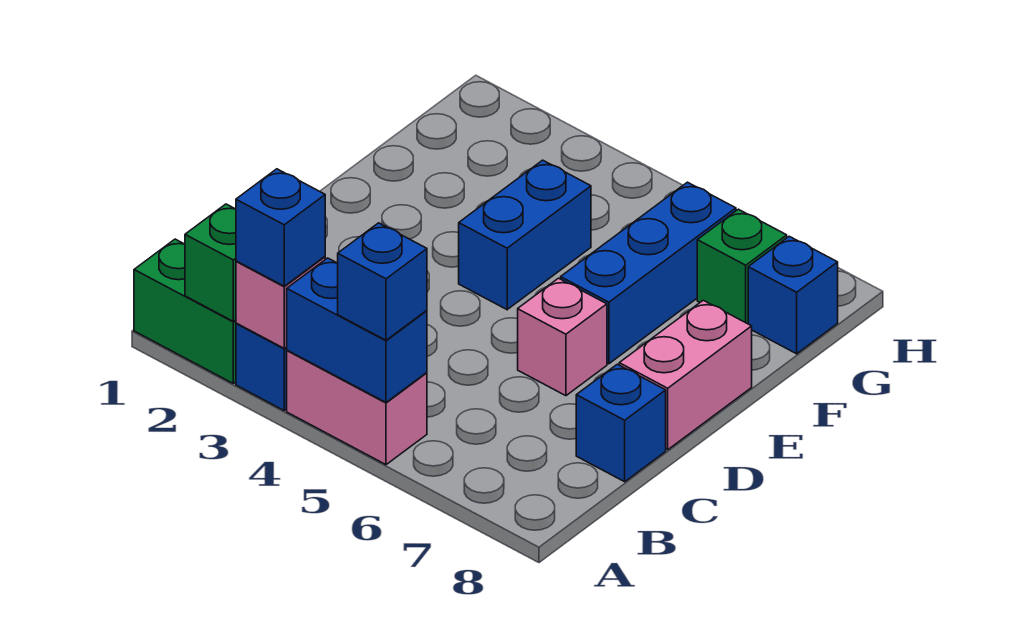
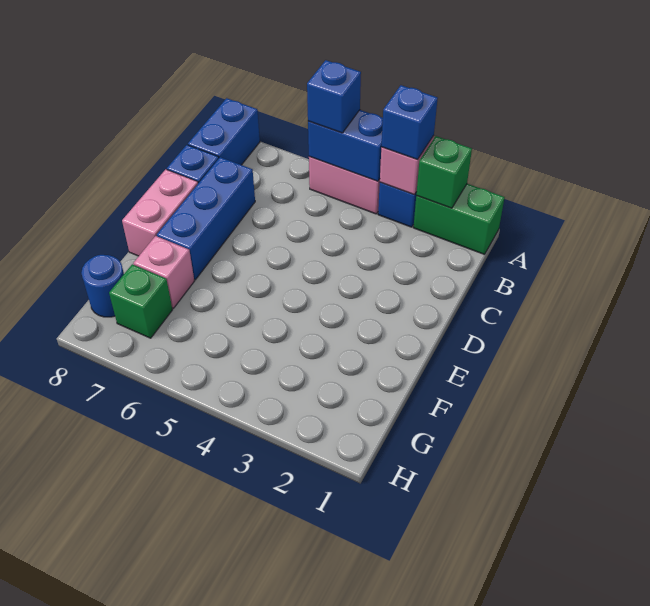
pink 1x1 brick [518,278,607,396] -> pink 1x1 brick moved to [133,236,194,308]
blue 1x2 brick [459,160,591,310] -> blue 1x2 brick moved to [188,98,260,165]
blue 1x3 brick [561,182,736,364] -> blue 1x3 brick moved to [157,157,255,280]
blue 1x1 brick [748,236,838,354] -> blue 1x1 round brick [81,255,124,317]

